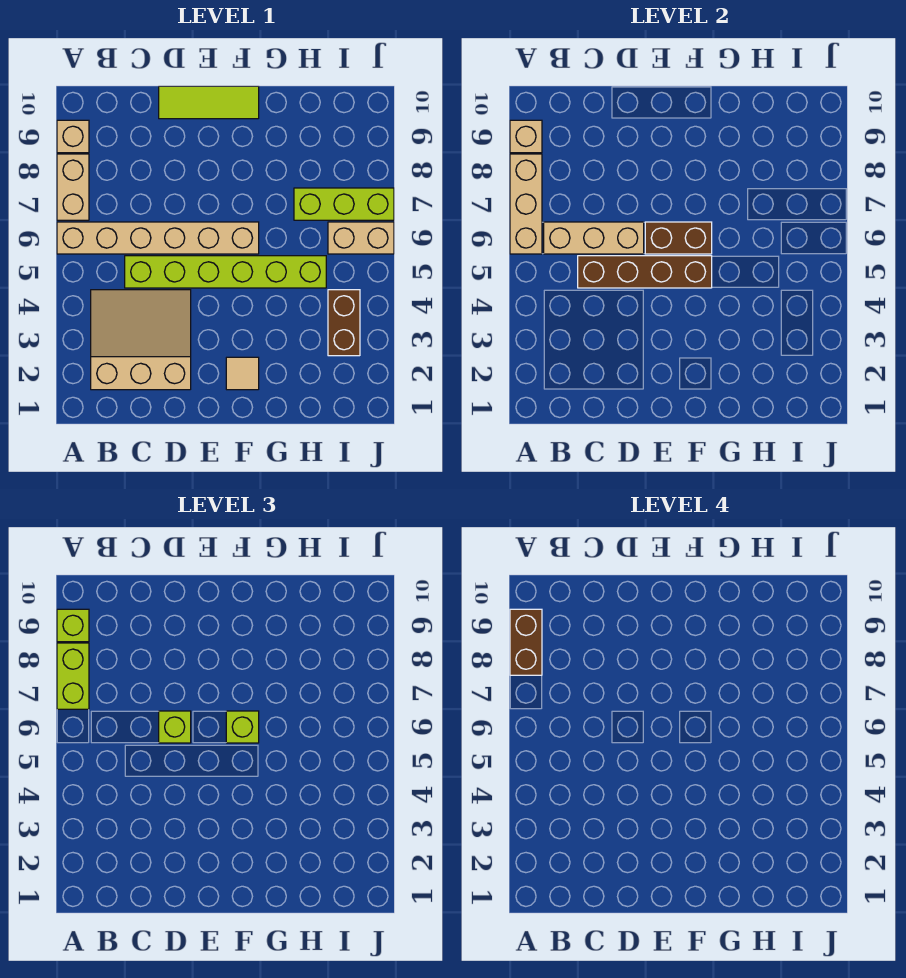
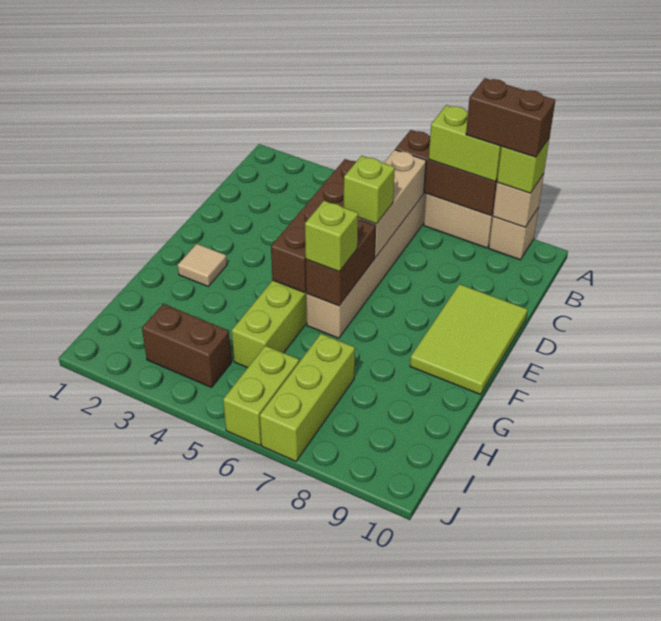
tan 1x3 brick [510,154,542,254] -> brown 1x3 brick [395,130,497,215]
tan 3x3 slope [91,290,191,390] -> none
lime 1x3 tile [159,86,259,119] -> lime 2x3 tile [410,284,527,394]
tan 1x2 brick [328,222,394,254] -> lime 1x2 brick [223,346,299,445]

